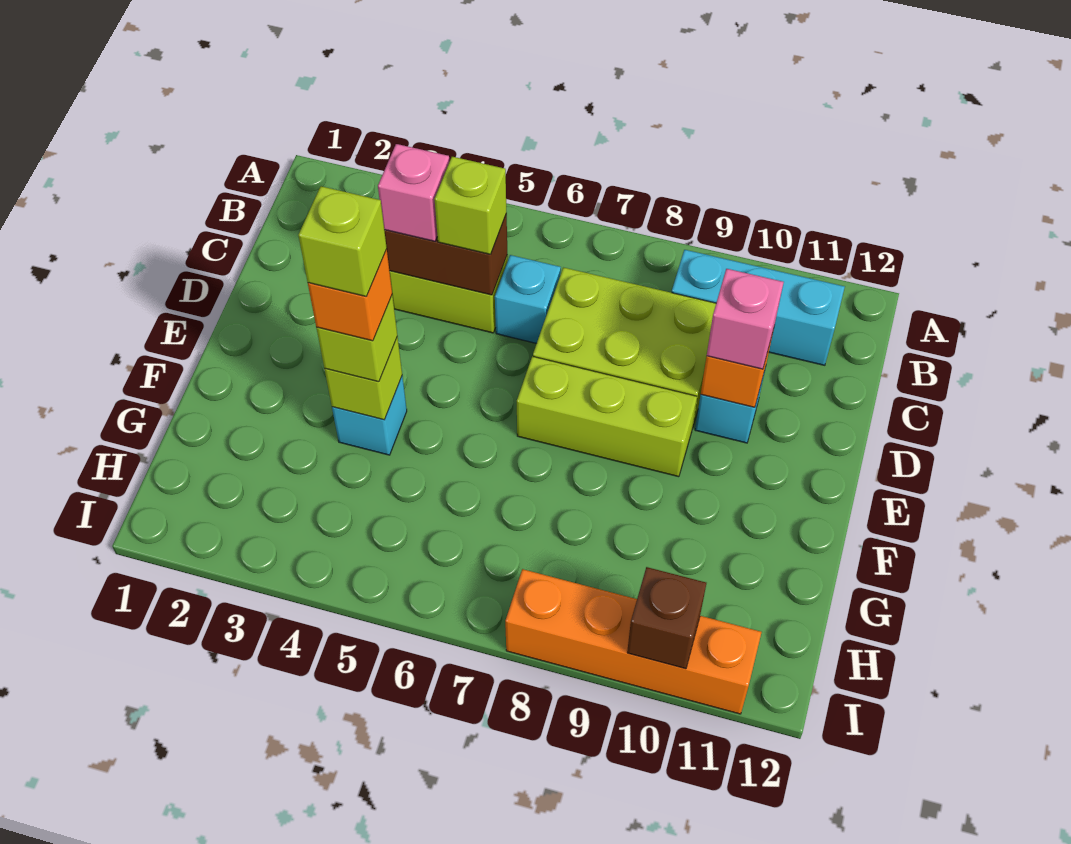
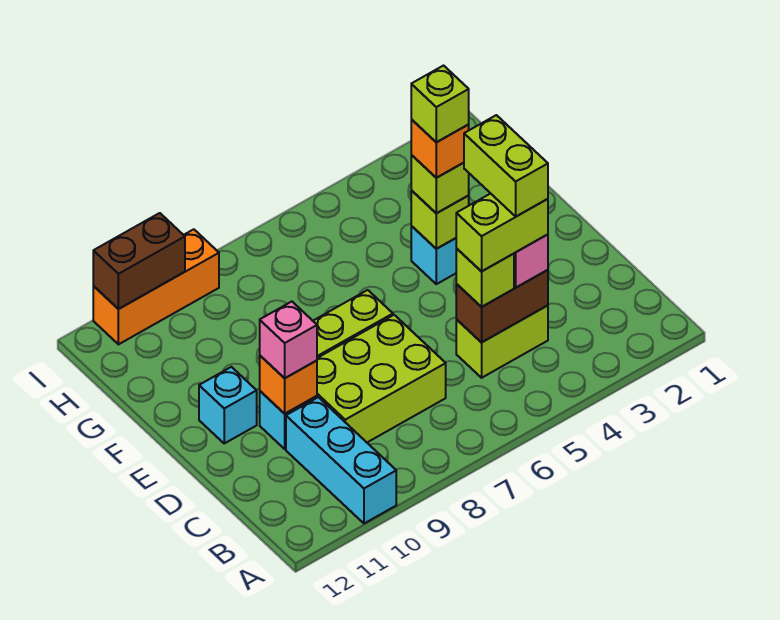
cyan 1x3 brick [672,250,845,365] -> cyan 1x3 brick turned to [286,397,396,523]
none -> lime 1x2 brick [456,194,548,272]
none -> lime 1x2 brick [464,115,548,216]
cyan 1x1 brick [495,255,561,343] -> cyan 1x1 brick moved to [199,367,257,443]
orange 1x4 brick [505,569,762,714] -> orange 1x3 brick [93,229,219,344]
brown 1x1 brick [627,567,706,669] -> brown 1x2 brick [93,213,185,309]

